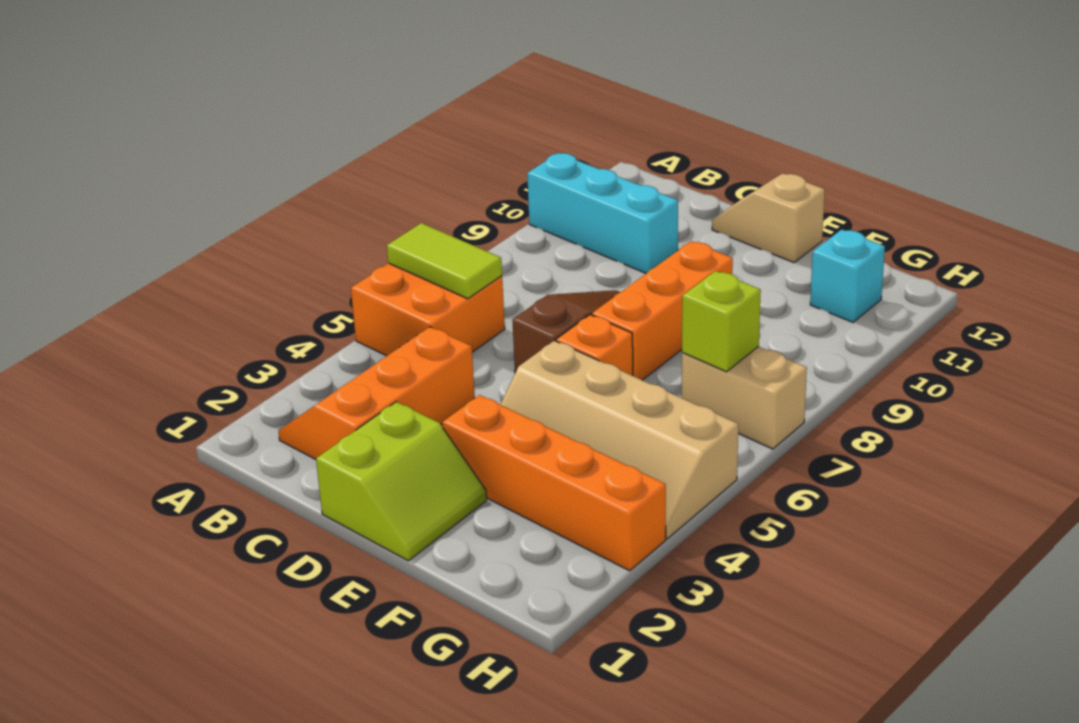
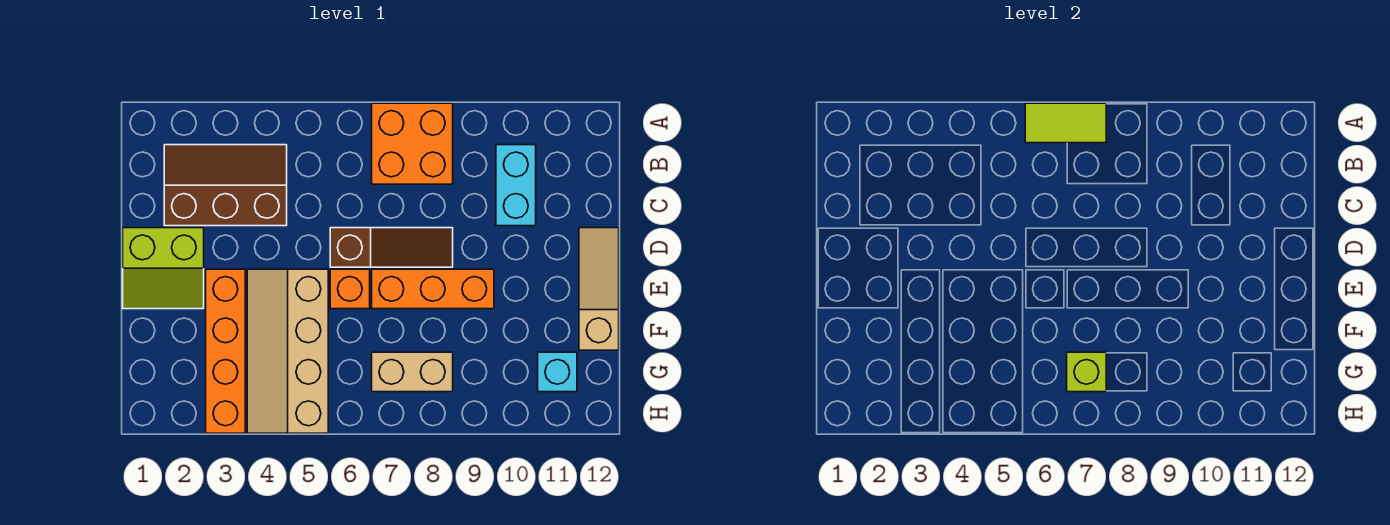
orange 2x2 brick [351,263,505,356] -> orange 2x2 brick moved to [372,103,453,184]
lime 1x2 tile [387,223,502,299] -> lime 1x2 tile turned to [1025,103,1106,143]
cyan 1x3 brick [527,153,678,273] -> cyan 1x2 brick [496,145,536,226]
orange 2x3 slope [278,327,475,459] -> brown 2x3 slope [164,145,287,226]
tan 1x2 slope [712,173,825,263] -> tan 1x3 slope [579,228,619,350]
tan 1x2 brick [682,347,807,449] -> tan 1x2 brick turned to [372,352,453,392]

